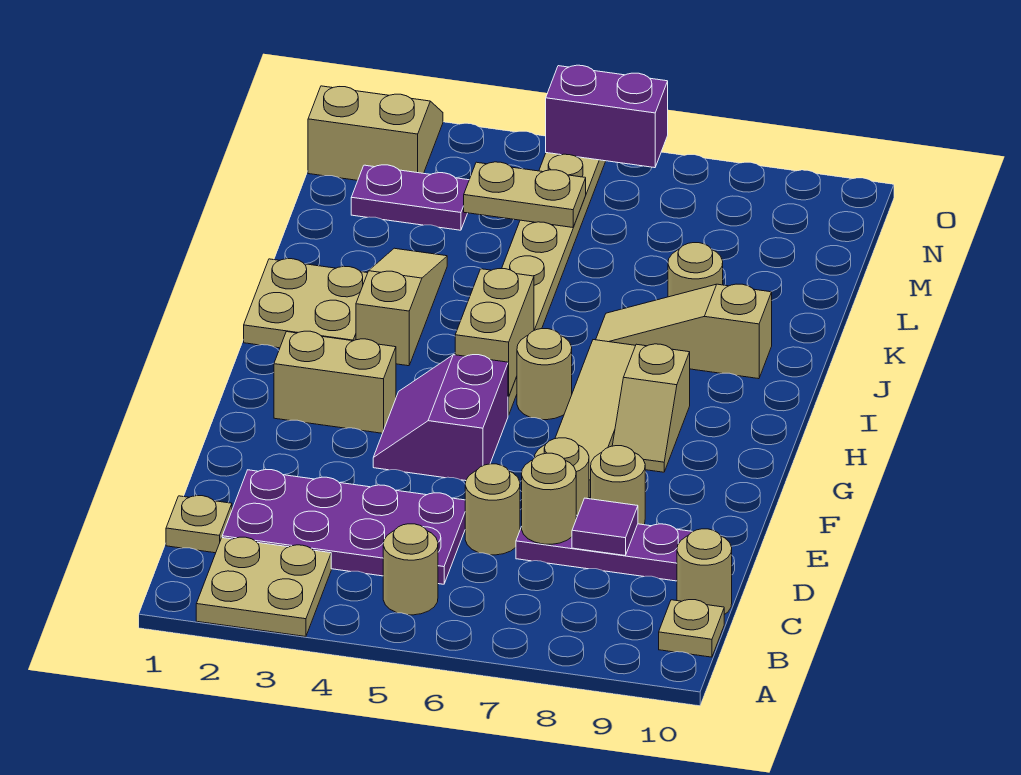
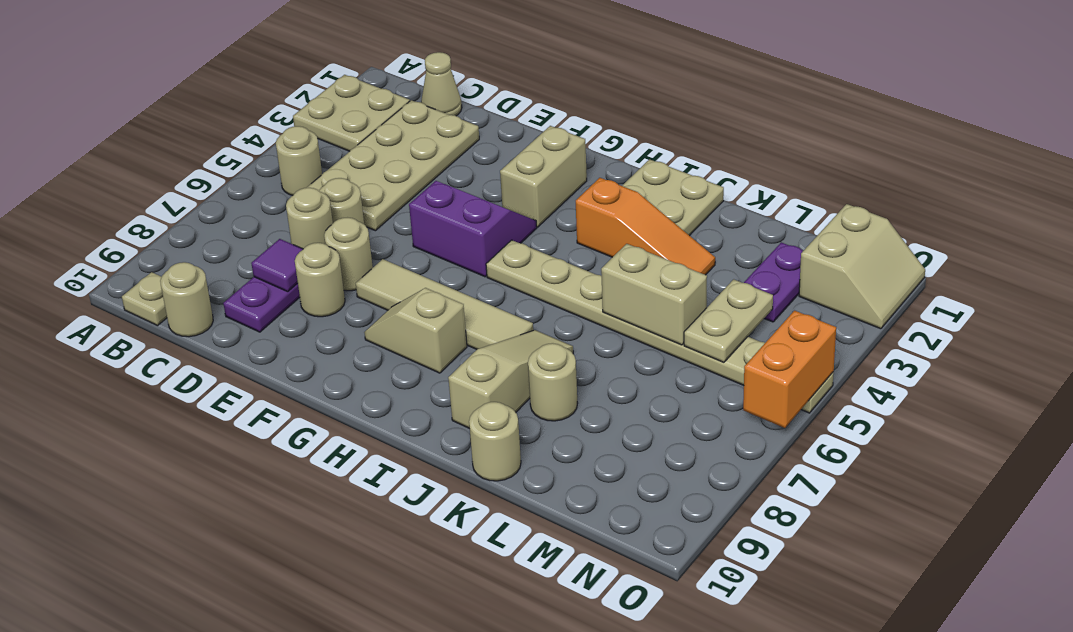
tan 1x1 plate [166,496,232,553] -> tan 1x1 cone [421,52,462,116]
purple 2x4 plate [222,470,465,584] -> tan 2x4 plate [307,100,479,231]
tan 1x2 brick [455,269,534,397] -> tan 1x2 brick moved to [601,244,707,345]
tan 1x1 round brick [517,329,572,420] -> tan 1x1 round brick moved to [469,402,521,481]
tan 1x3 slope [356,248,447,366] -> orange 1x3 slope [576,178,715,275]
purple 1x2 brick [546,65,668,168] -> orange 1x2 brick [743,311,836,428]

